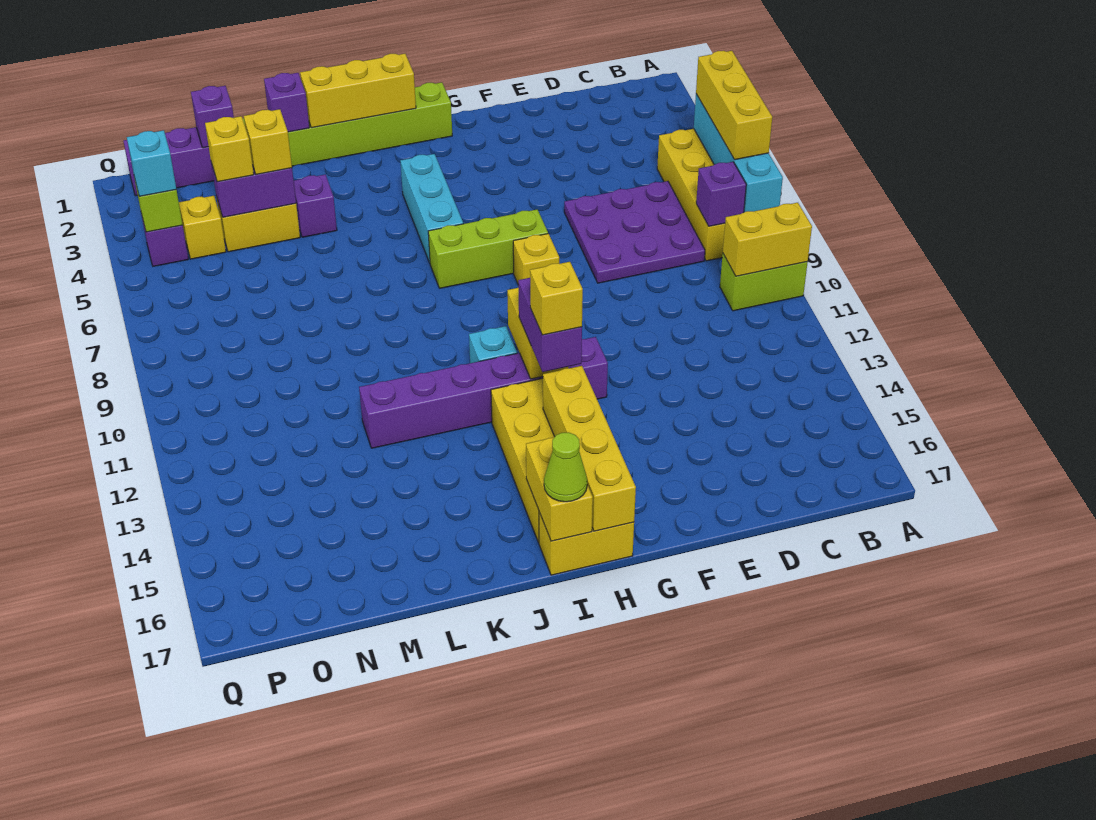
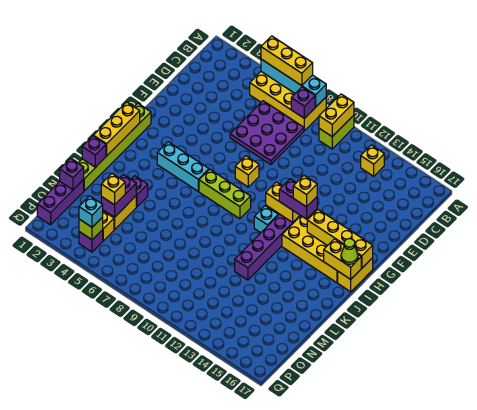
lime 1x3 brick [428,210,548,288] -> lime 1x3 brick turned to [199,169,251,219]
yellow 1x1 brick [244,109,292,175] -> yellow 1x1 brick moved to [361,145,384,176]

